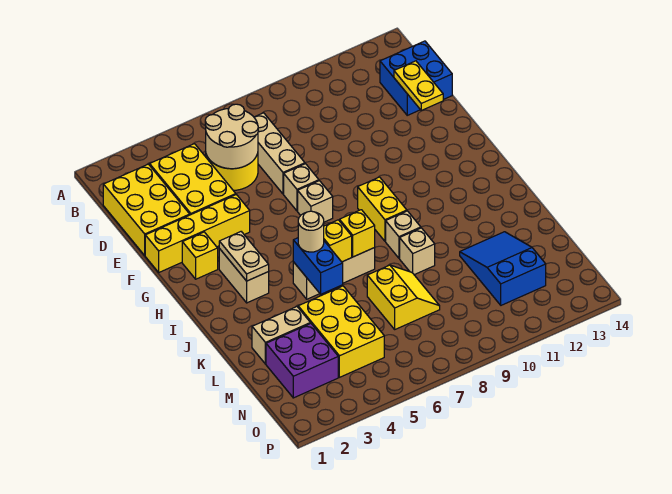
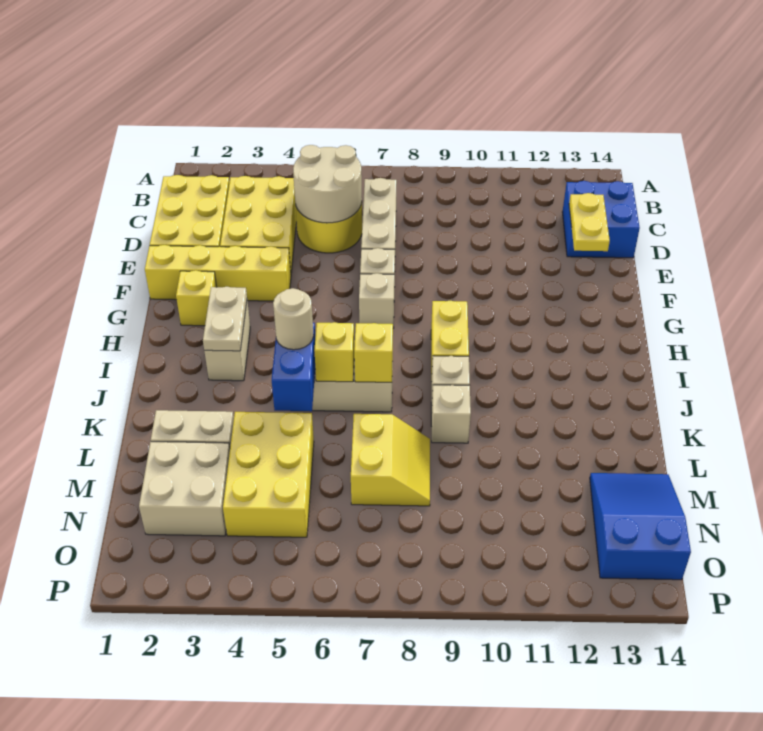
blue 2x3 slope [460,232,546,305] -> blue 2x3 slope moved to [590,473,691,580]
purple 2x2 brick [266,323,338,398] -> tan 2x2 brick [139,442,230,536]

